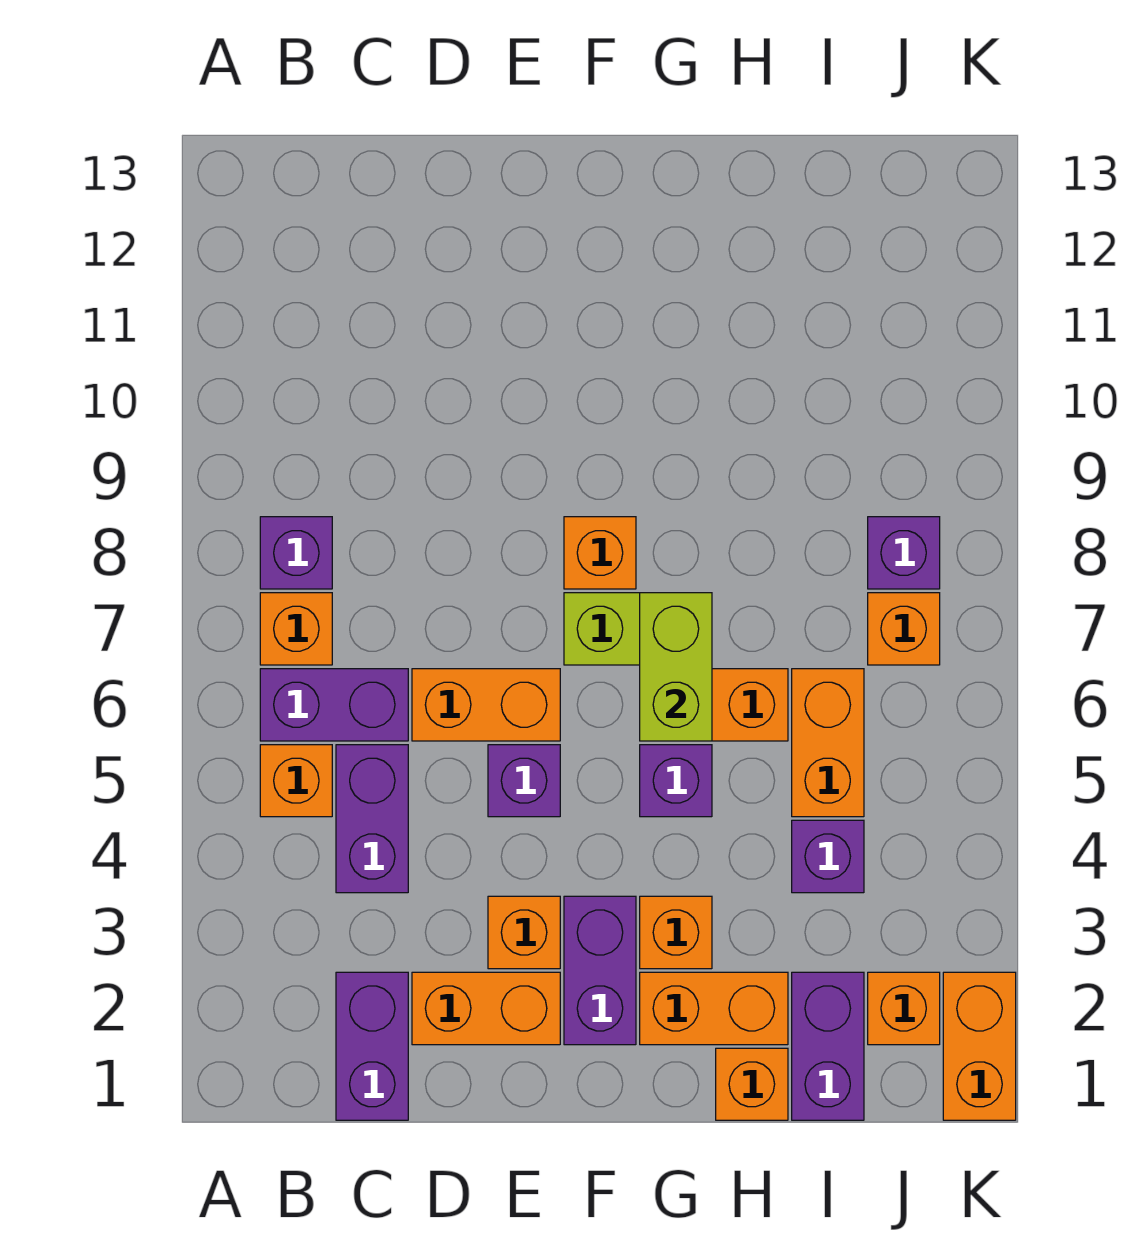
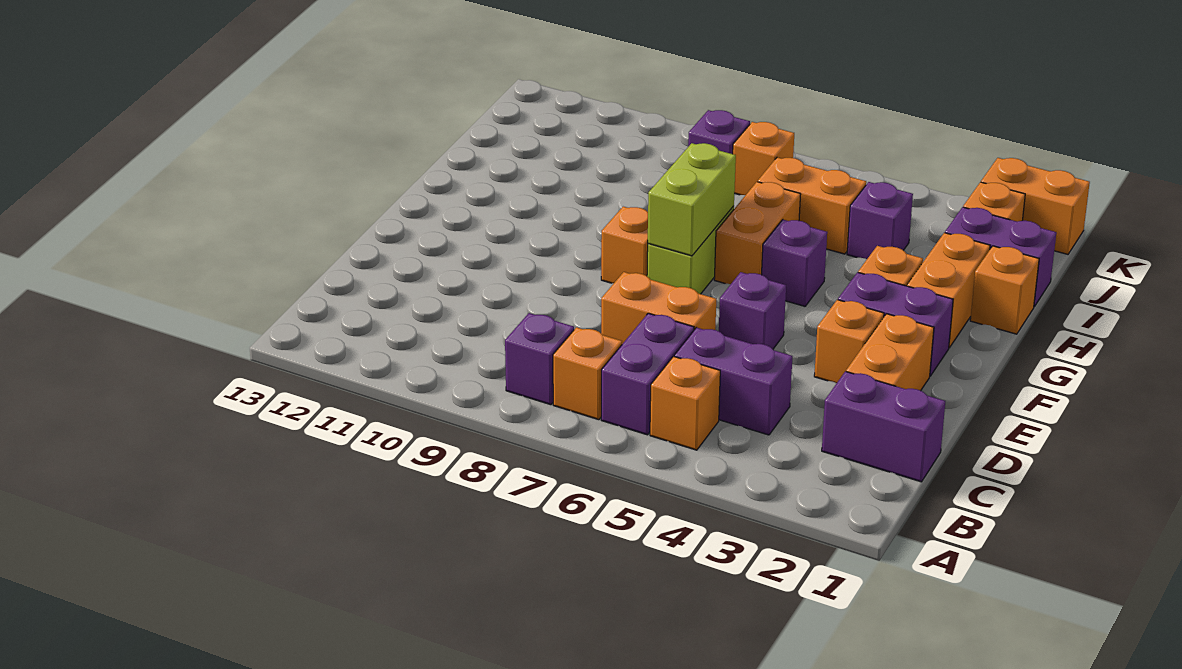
orange 1x2 brick [412,669,560,741] -> orange 1x2 brick turned to [601,272,716,344]
lime 1x2 brick [640,593,712,741] -> lime 1x2 brick turned to [648,143,736,256]

